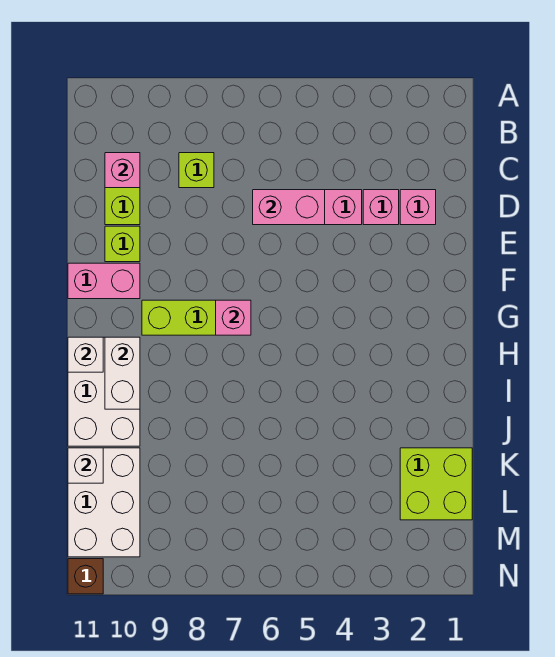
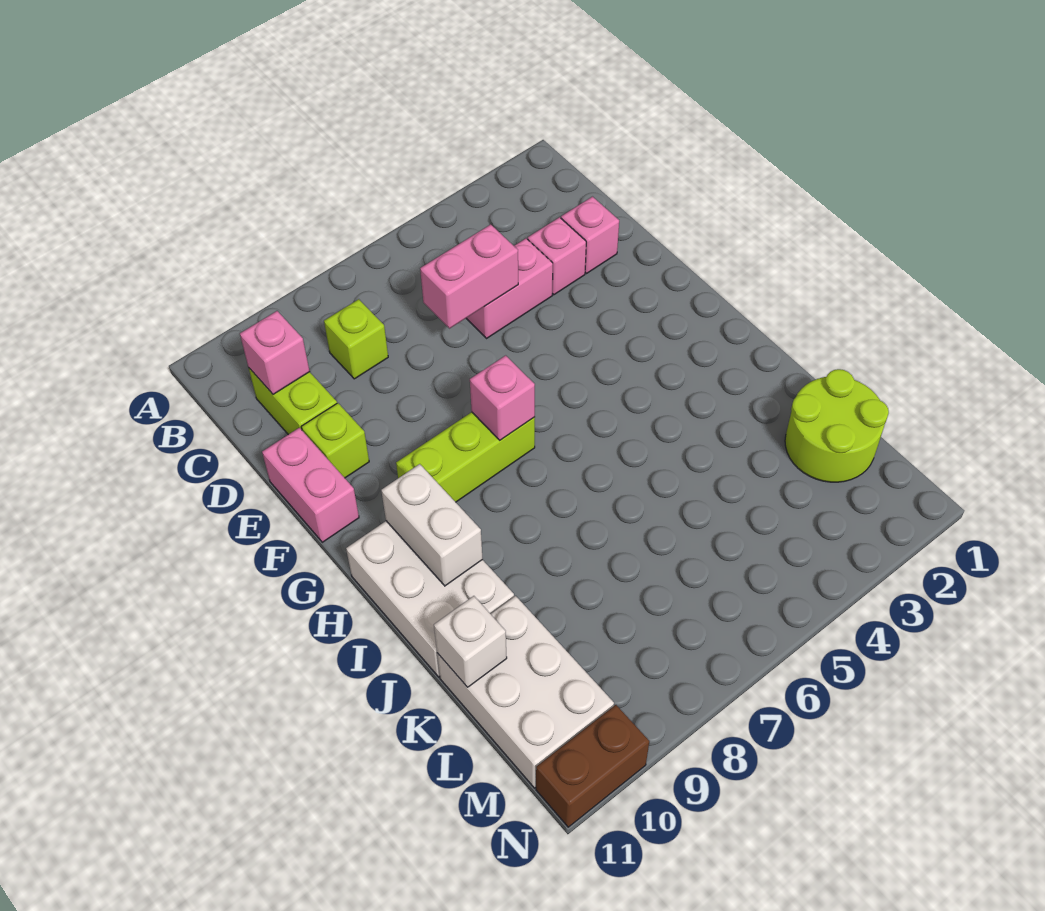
pink 1x2 brick [68,263,140,299] -> pink 1x2 brick turned to [262,428,359,542]
white 1x1 brick [68,337,103,372] -> none
lime 2x2 brick [400,448,472,520] -> lime 2x2 round brick [785,369,889,482]
brown 1x1 brick [68,559,103,594] -> brown 1x2 brick [536,705,649,827]

